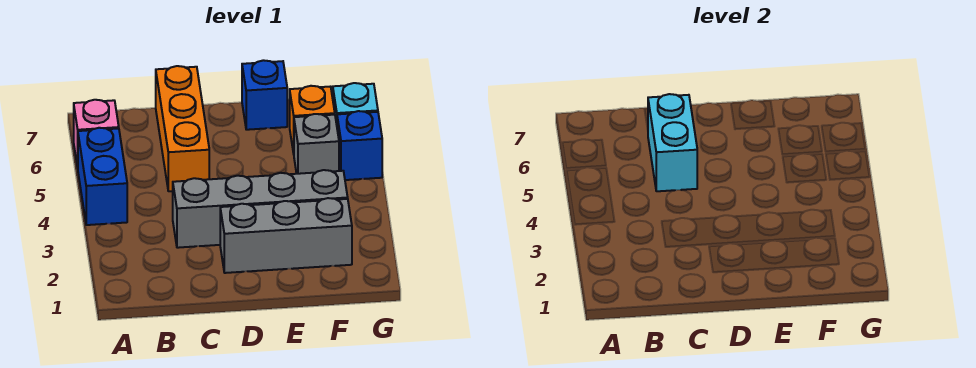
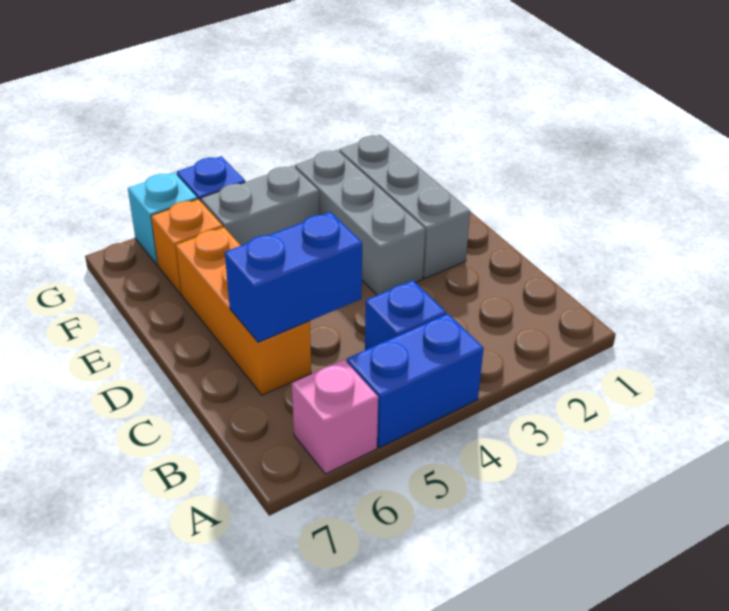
grey 1x4 brick [173,170,348,248] -> grey 1x3 brick [295,150,425,295]
orange 1x3 brick [156,66,209,191] -> orange 1x3 brick turned to [176,227,311,395]
cyan 1x2 brick [648,94,697,191] -> blue 1x2 brick [225,212,362,342]
blue 1x1 brick [242,60,287,130] -> blue 1x1 brick moved to [365,280,446,350]
grey 1x1 brick [294,114,339,174] -> grey 1x2 brick [201,166,319,246]

